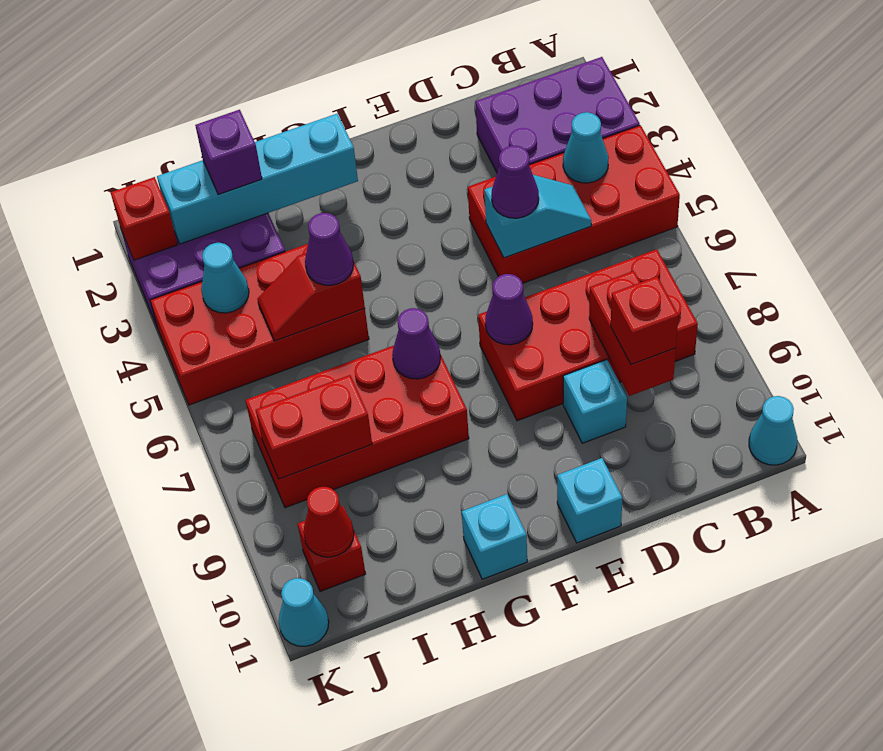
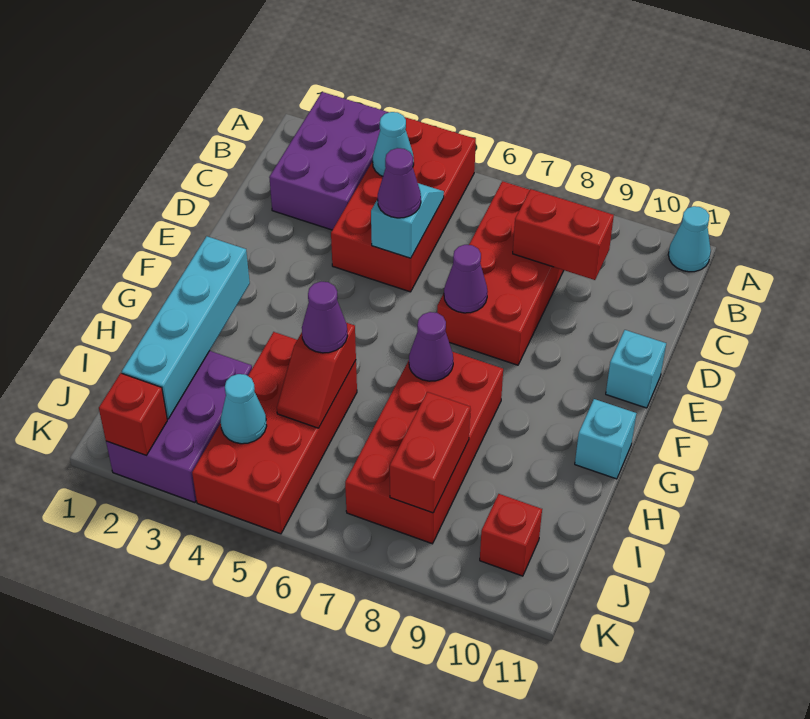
red 1x1 brick [611,276,678,365] -> none
cyan 1x1 brick [563,360,627,443] -> none
purple 1x1 brick [195,110,262,195] -> none
red 1x1 cone [303,487,354,557] -> none
cyan 1x1 cone [279,578,329,646] -> none

